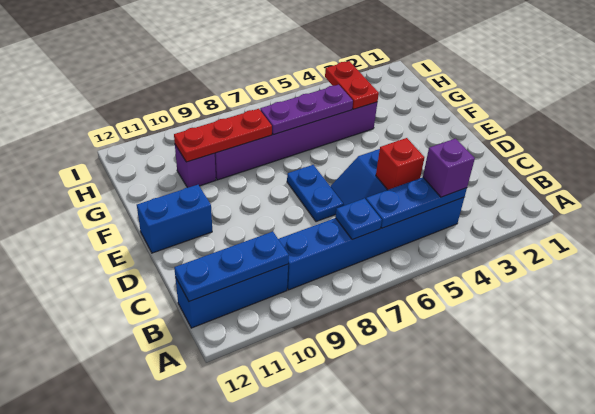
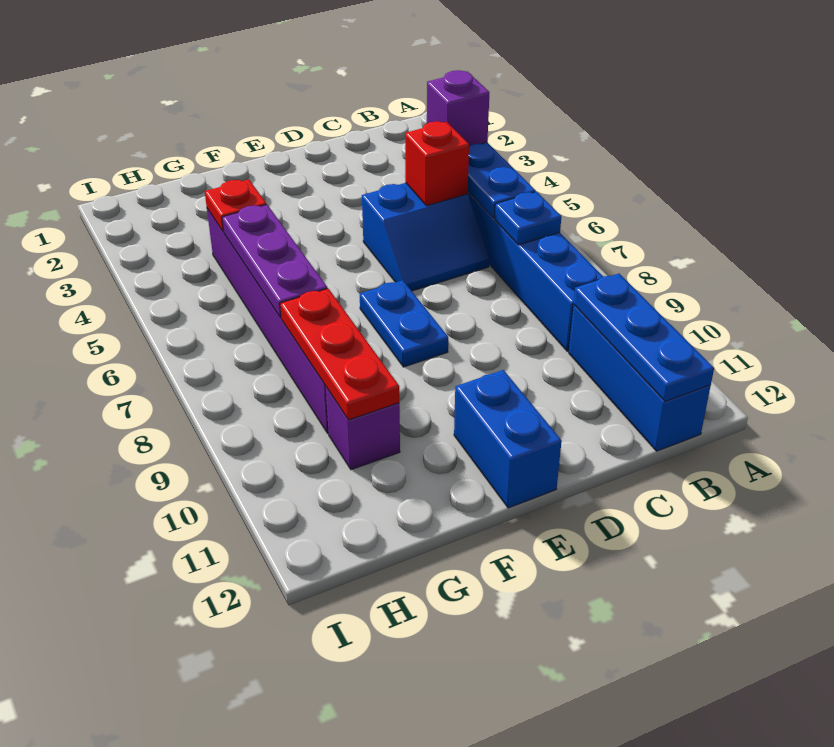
blue 1x2 plate [287,165,343,222] -> blue 1x2 plate turned to [360,280,448,367]
red 1x2 plate [325,61,379,109] -> red 1x1 plate [205,179,267,232]

